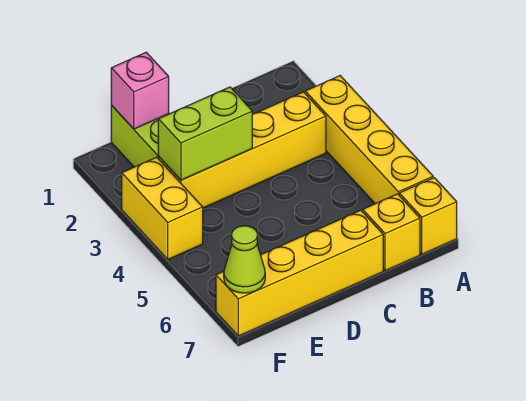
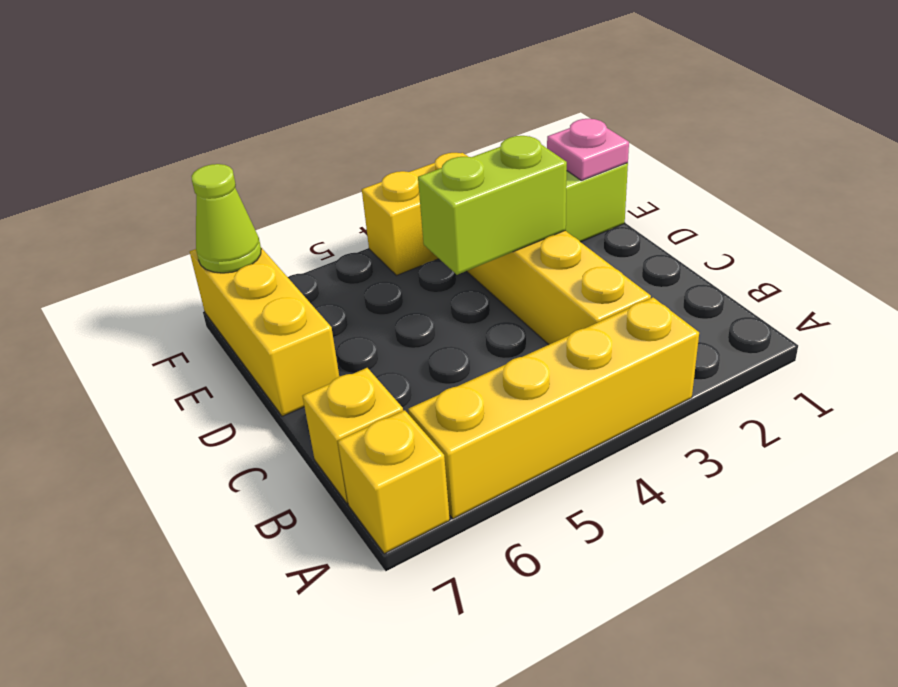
yellow 1x4 brick [216,210,383,336] -> yellow 1x3 brick [190,248,339,416]
lime 1x2 brick [158,87,252,180] -> lime 1x2 brick turned to [418,136,567,275]
pink 1x1 brick [111,52,169,129] -> pink 1x1 plate [547,119,629,181]

